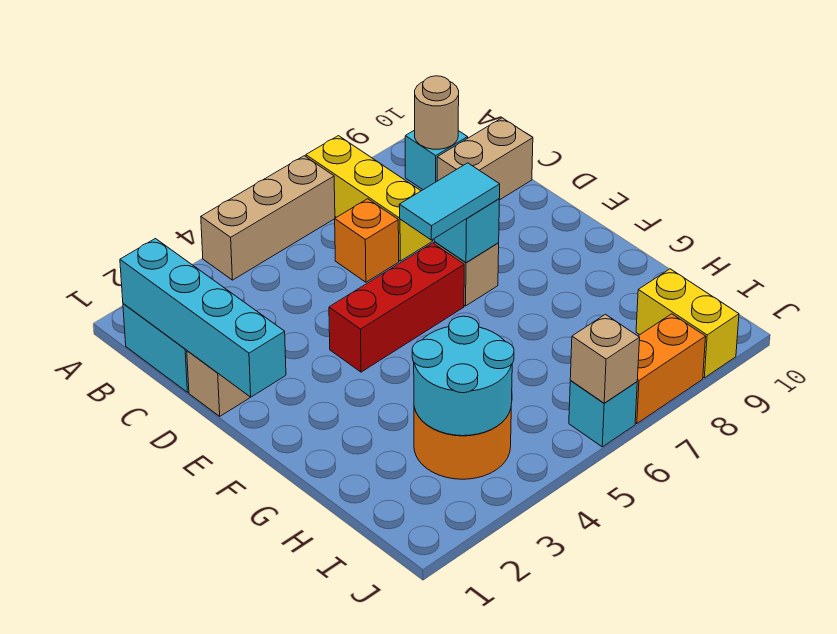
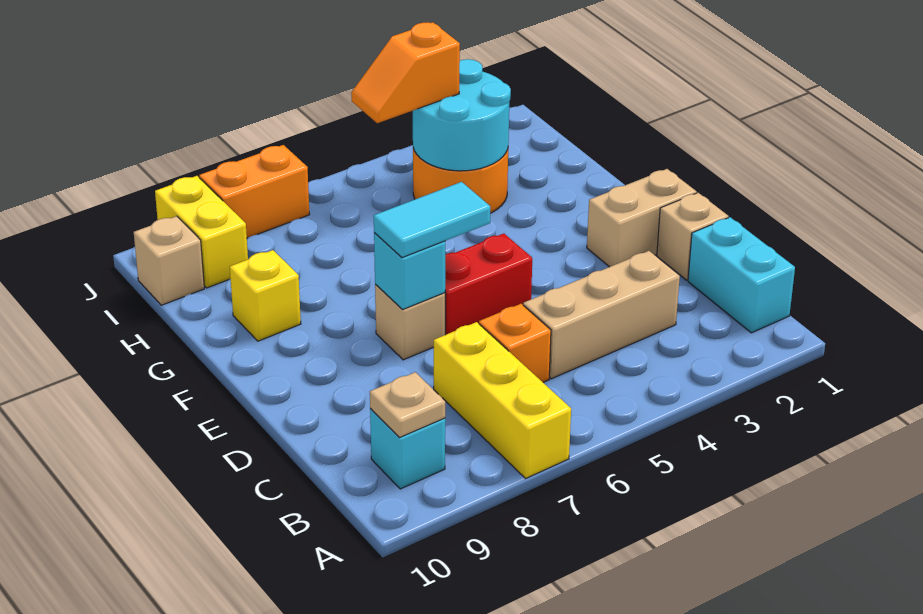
tan 1x3 brick [201,156,335,280] -> tan 1x3 brick moved to [523,251,680,379]
cyan 1x4 brick [120,239,286,397] -> none
tan 1x1 round brick [415,76,459,149] -> tan 1x1 plate [370,372,445,438]
tan 1x2 brick [437,118,533,200] -> tan 1x2 brick moved to [587,169,697,267]
red 1x3 brick [329,243,464,372] -> red 1x2 brick [445,234,532,335]
none -> yellow 1x1 brick [230,250,301,341]
none -> orange 1x2 slope [351,22,460,123]
cyan 1x1 brick [569,381,637,447] -> none
tan 1x1 brick [570,314,640,403] -> tan 1x1 brick moved to [134,216,204,305]

